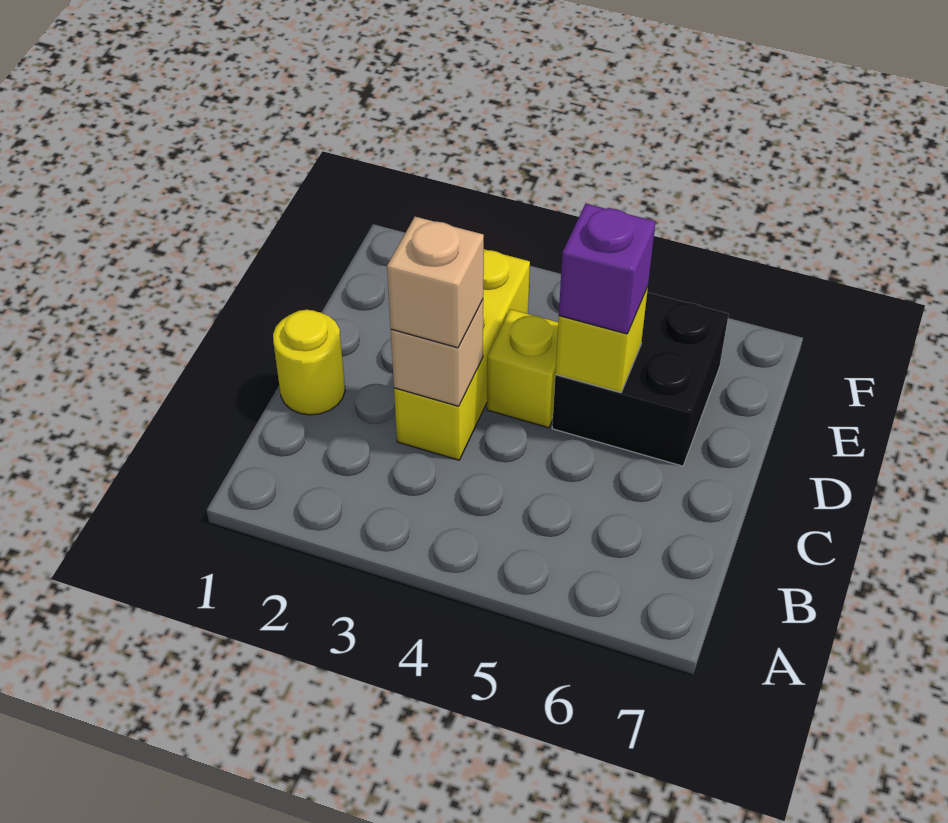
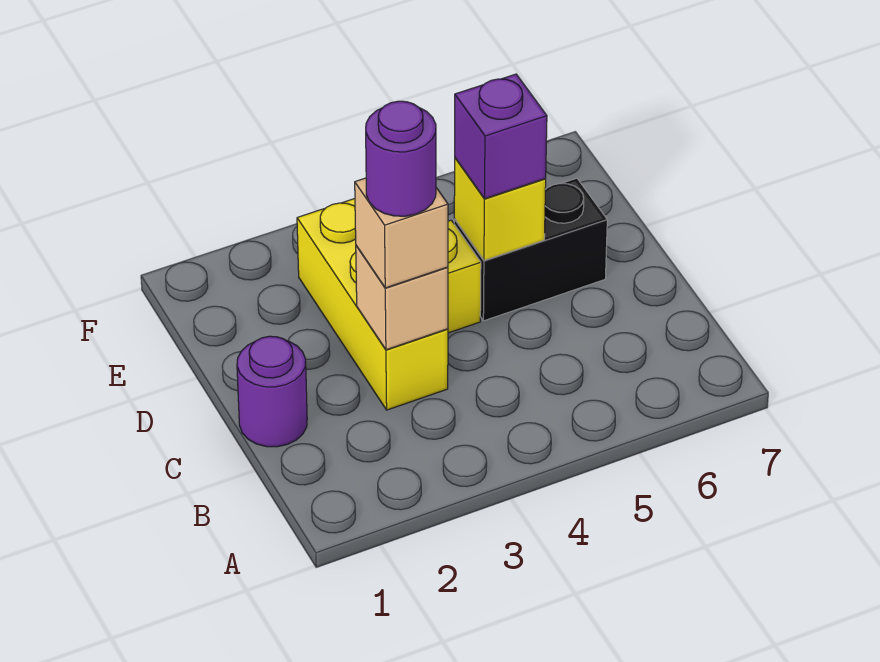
yellow 1x1 round brick [273,310,345,415] -> purple 1x1 round brick [237,336,307,447]
none -> purple 1x1 round brick [366,101,436,216]
black 2x2 brick [552,292,729,466] -> black 1x2 brick [454,178,607,321]

